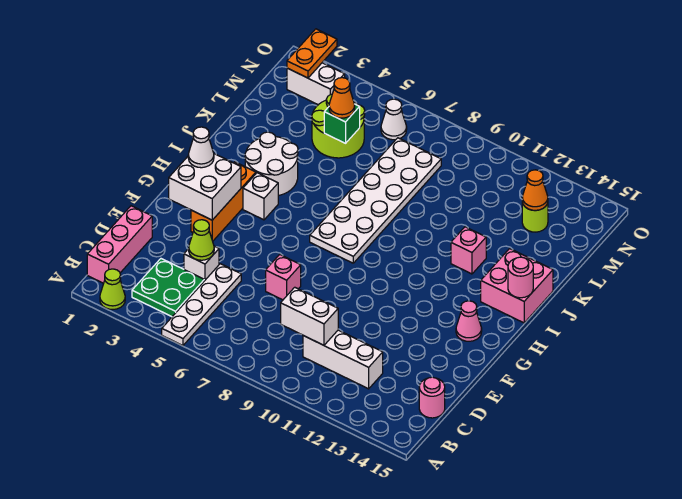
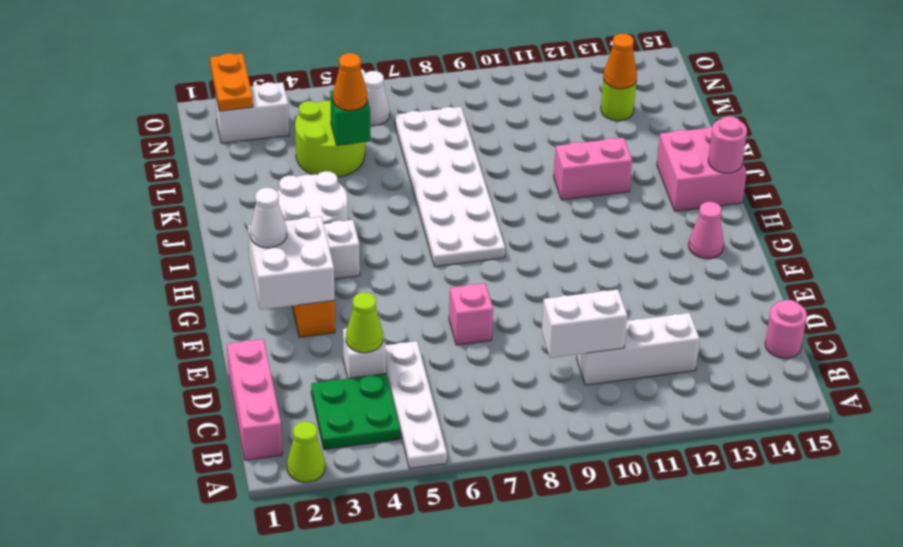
pink 1x1 brick [451,227,486,274] -> pink 1x2 brick [554,138,632,200]

